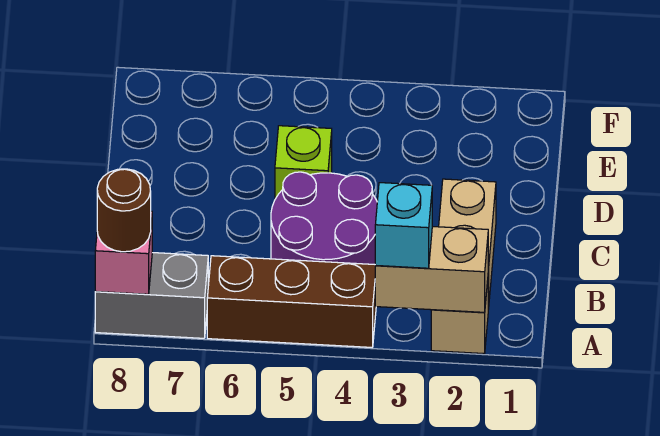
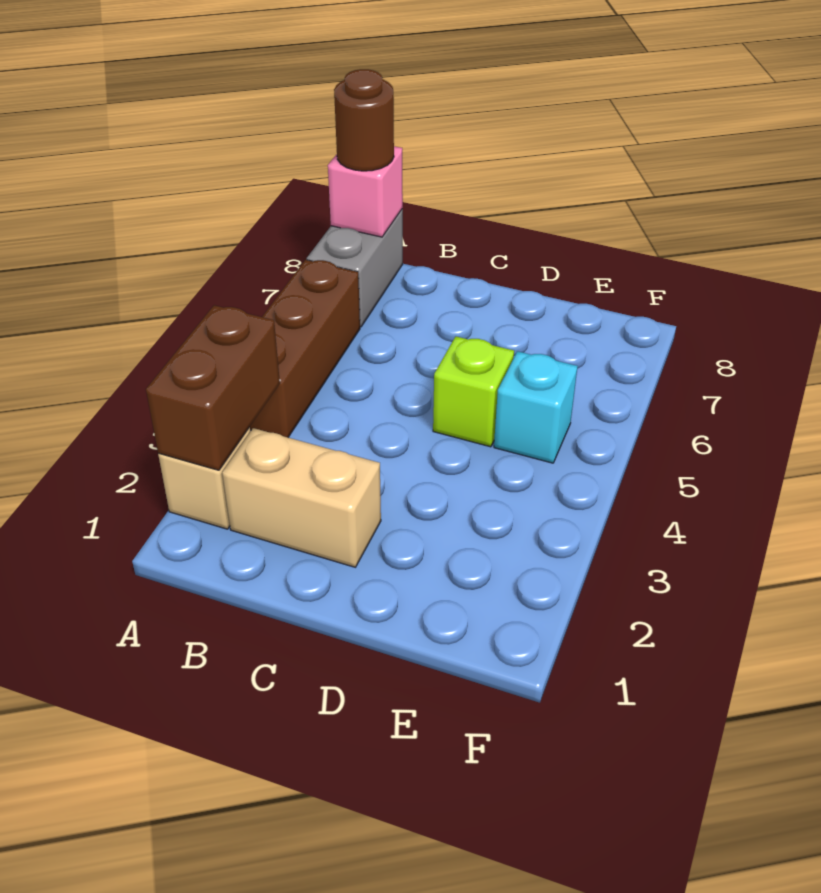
tan 1x2 brick [375,227,488,312] -> brown 1x2 brick [146,305,280,470]
cyan 1x1 brick [375,183,432,268] -> cyan 1x1 brick moved to [494,351,578,463]
purple 2x2 round brick [271,172,377,264] -> none

